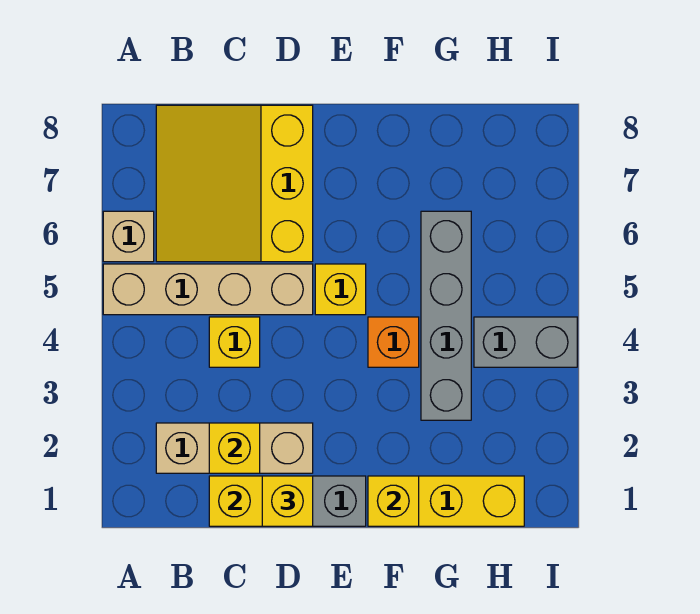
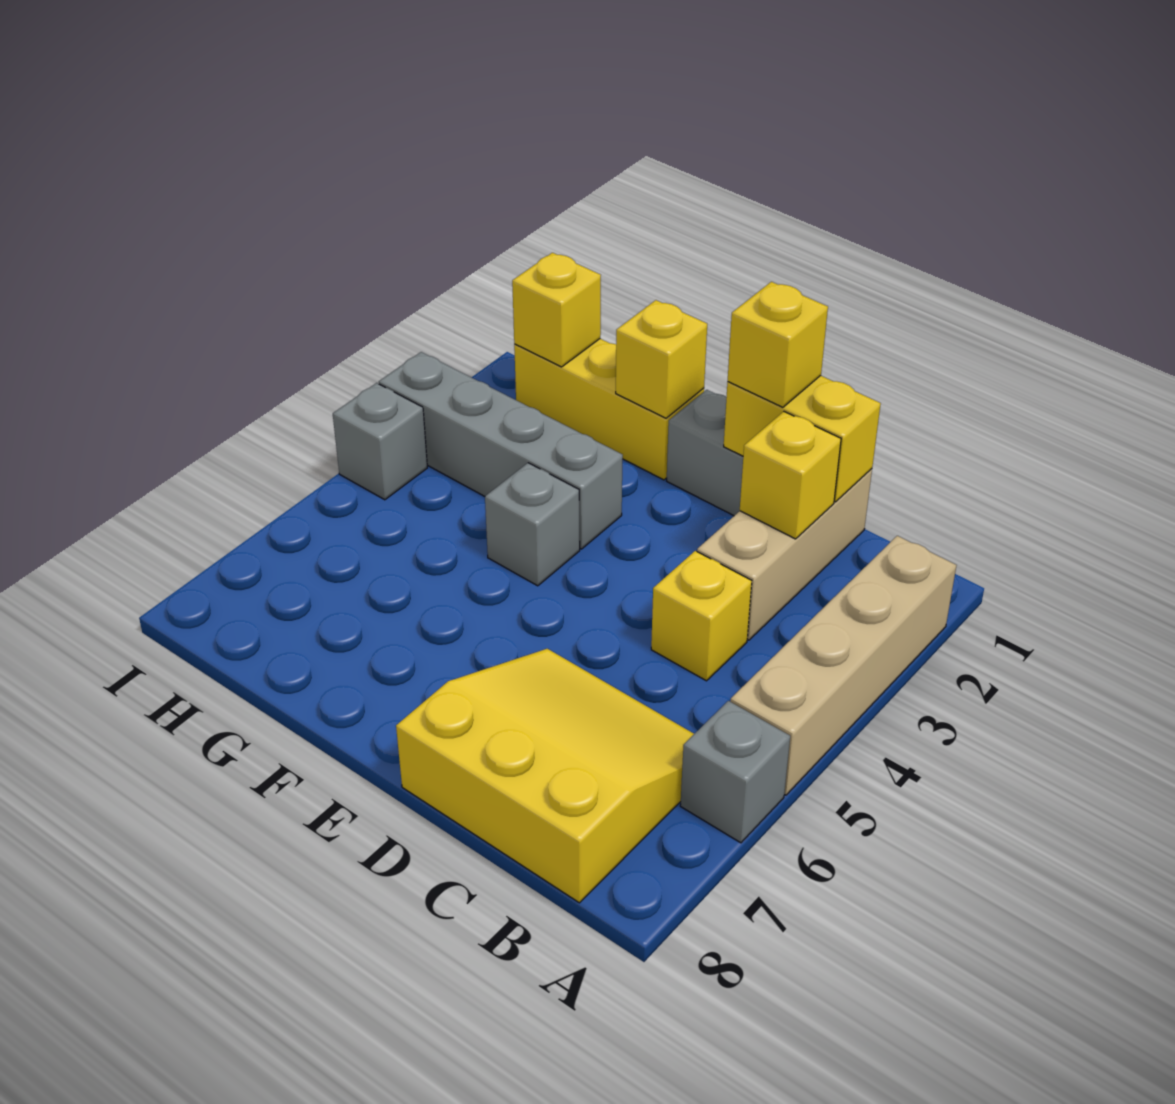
tan 1x4 brick [103,264,313,315] -> tan 1x4 brick turned to [730,536,957,795]
tan 1x1 brick [103,211,154,262] -> grey 1x1 brick [680,701,790,843]
tan 1x3 brick [156,423,313,473] -> tan 1x3 brick turned to [697,469,872,640]
yellow 3x3 slope [156,105,313,262] -> yellow 3x3 slope turned to [396,649,694,903]
yellow 1x1 brick [315,264,366,315] -> yellow 1x1 brick moved to [512,253,601,367]
orange 1x1 brick [368,317,419,367] -> grey 1x1 brick [485,463,580,586]
grey 1x4 brick [421,211,471,420] -> grey 1x4 brick turned to [379,352,623,549]
grey 1x2 brick [474,317,577,367] -> grey 1x1 brick [333,383,427,500]

